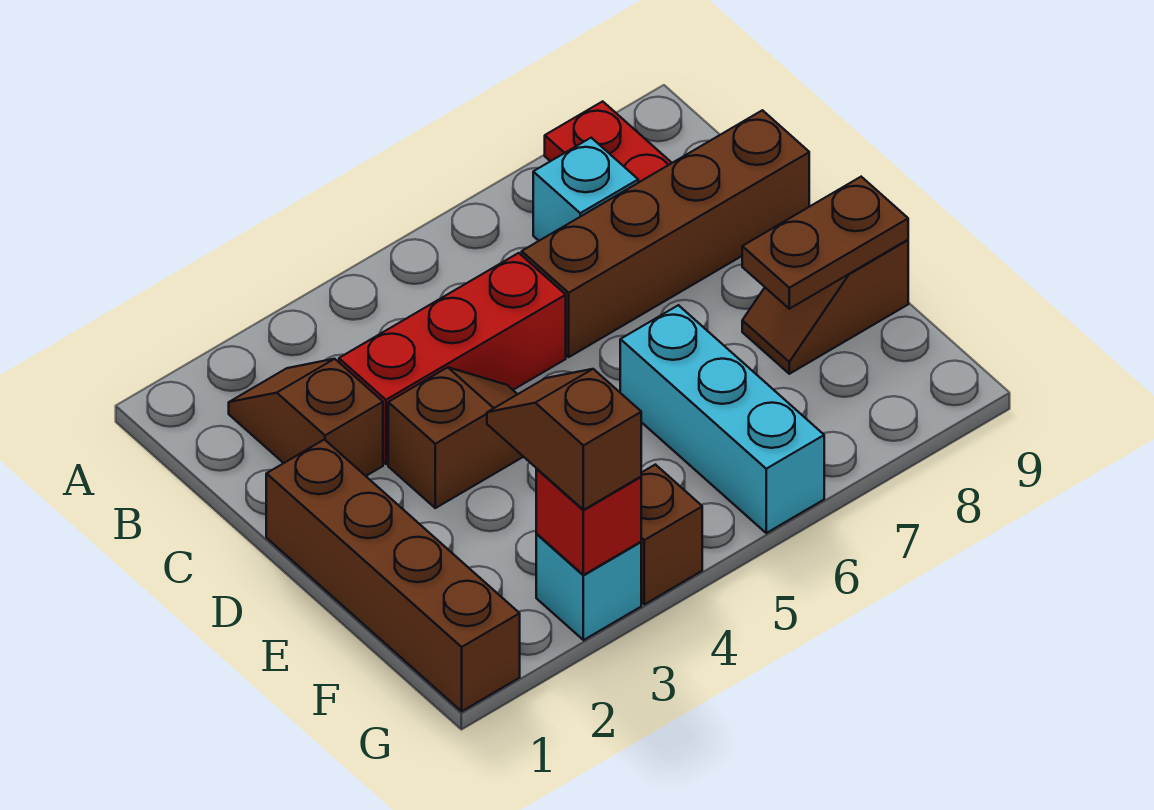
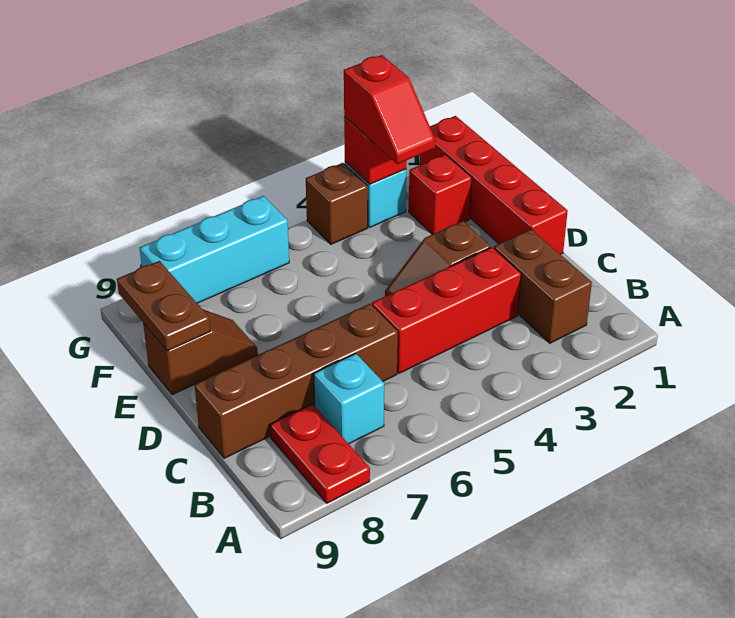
brown 1x2 slope [229,359,383,476] -> brown 1x2 brick [494,229,592,343]
brown 1x4 brick [266,440,520,711] -> red 1x4 brick [420,116,568,254]
cyan 1x3 brick [620,305,824,533] -> cyan 1x3 brick turned to [140,196,289,303]
brown 1x2 plate [742,177,908,309] -> brown 1x2 plate turned to [117,261,210,351]
none -> red 1x1 brick [409,154,472,234]
brown 1x2 slope [487,369,641,510] -> red 1x2 slope [344,55,435,164]

